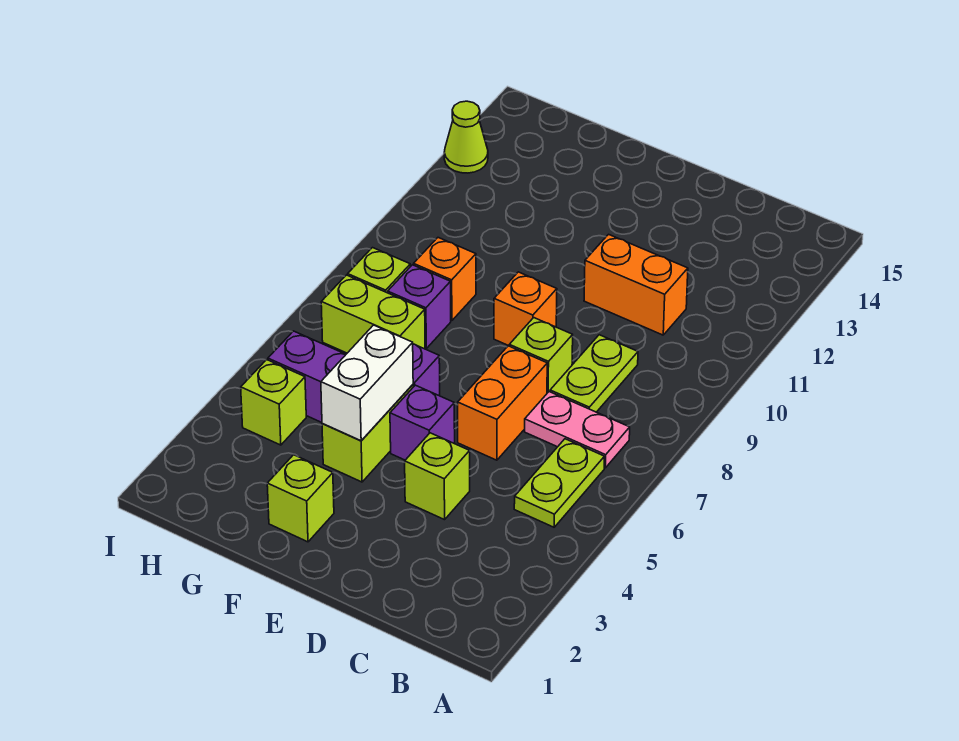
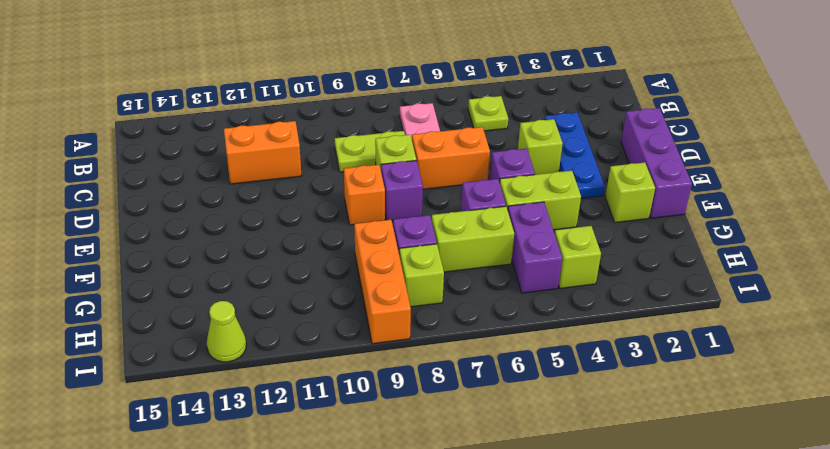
lime 1x2 plate [514,439,604,527] -> lime 1x1 plate [468,96,508,131]
none -> blue 1x3 plate [545,112,605,199]
orange 1x2 brick [584,234,688,335] -> orange 1x2 brick turned to [224,121,301,184]
none -> purple 1x3 brick [621,108,692,218]
none -> purple 1x1 brick [381,161,423,220]
white 1x2 brick [321,325,413,441] -> none
lime 1x2 brick [321,275,425,353] -> lime 1x2 brick turned to [432,206,514,272]
orange 1x1 brick [414,238,476,321] -> orange 1x3 brick [354,220,411,344]

